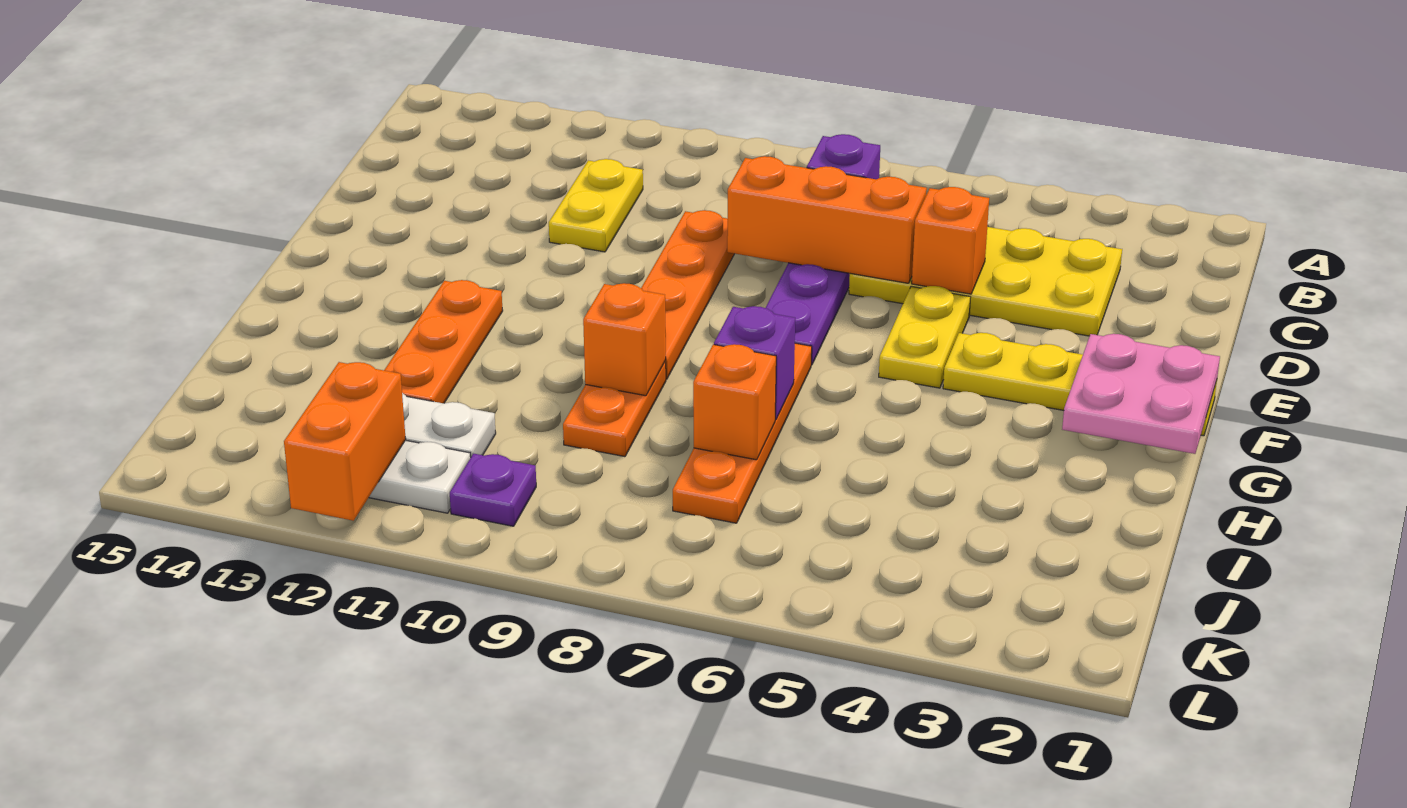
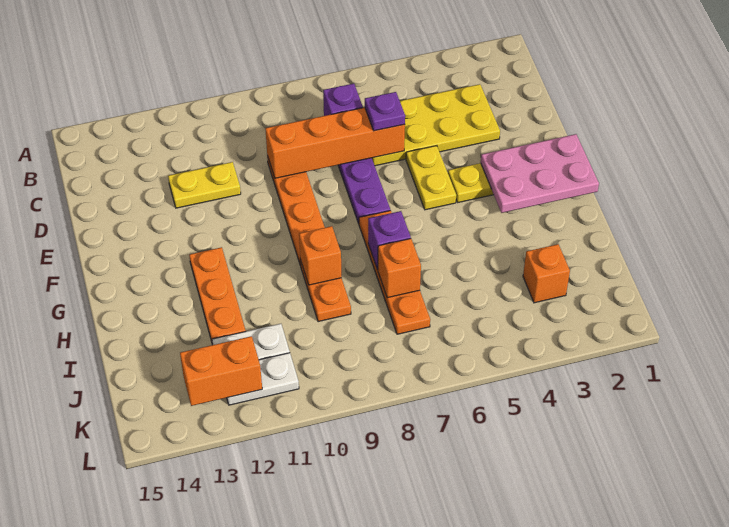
yellow 1x2 plate [549,159,643,252] -> yellow 1x2 plate turned to [168,162,241,208]
orange 1x1 brick [912,187,989,294] -> orange 1x1 brick moved to [523,244,570,303]
orange 1x3 brick [727,156,927,283] -> orange 1x4 brick [265,107,405,178]
pink 2x2 plate [1062,334,1220,454] -> pink 2x3 plate [481,134,599,213]
purple 1x1 plate [450,454,536,526] -> purple 1x1 plate moved to [365,92,405,131]
orange 1x2 brick [284,362,406,521] -> orange 1x2 brick turned to [180,336,262,406]

